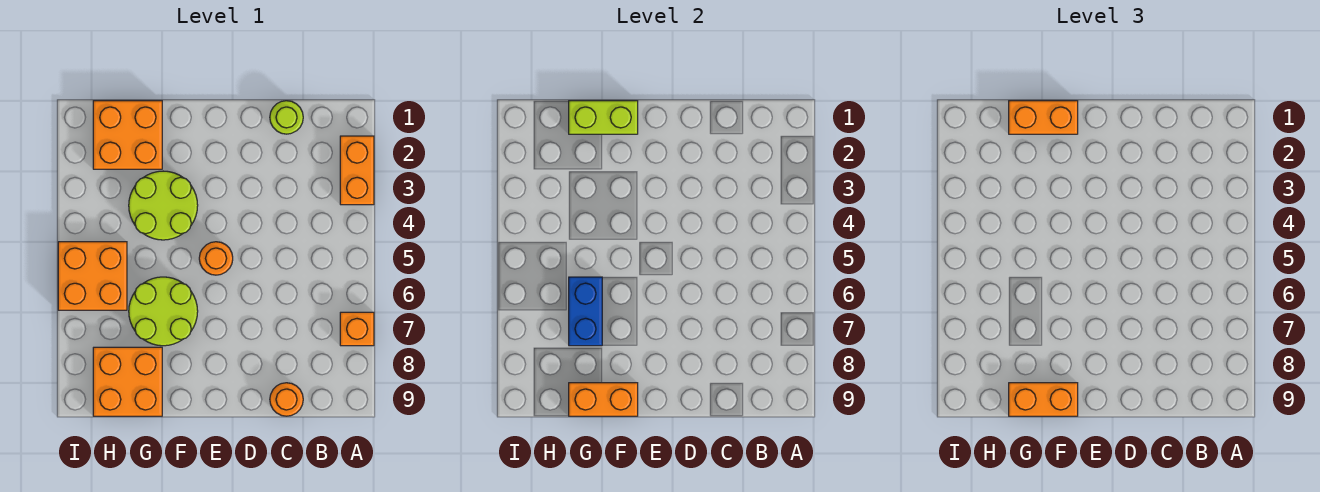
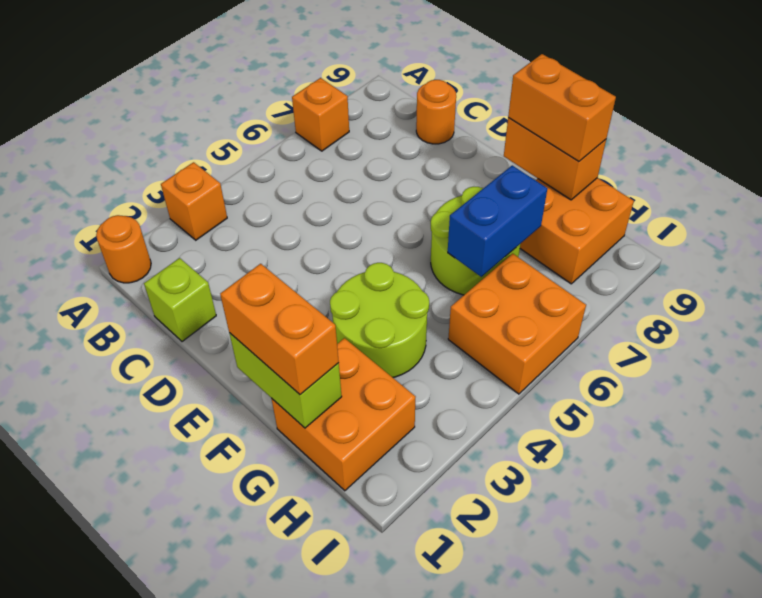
orange 1x2 brick [340,136,374,205] -> orange 1x1 brick [161,162,227,240]
lime 1x1 round brick [270,101,303,134] -> lime 1x1 brick [144,258,216,342]
orange 1x1 round brick [199,242,233,275] -> orange 1x1 round brick moved to [96,215,151,283]

